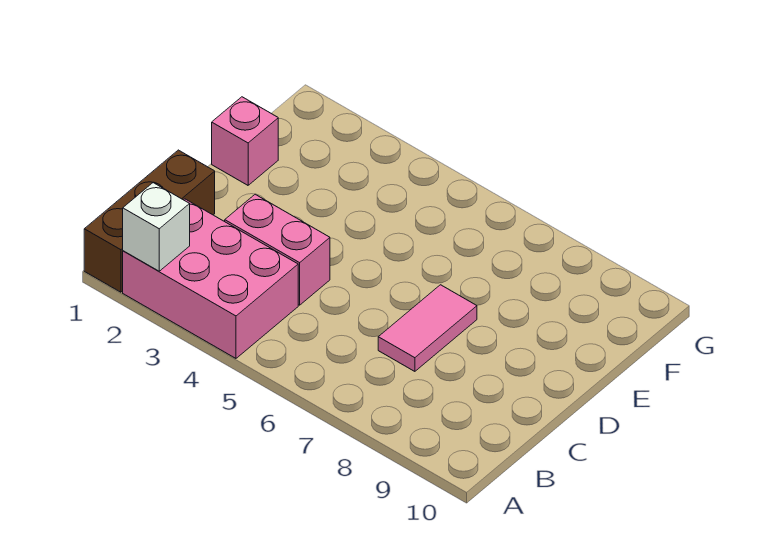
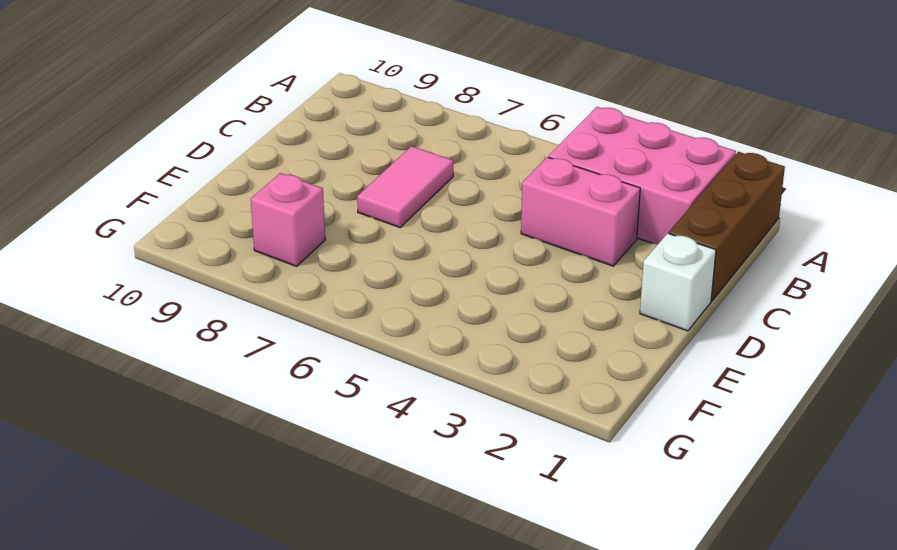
white 1x1 brick [123,183,190,271] -> white 1x1 brick moved to [640,233,716,331]
pink 1x1 brick [212,97,278,185] -> pink 1x1 brick moved to [251,173,325,266]

